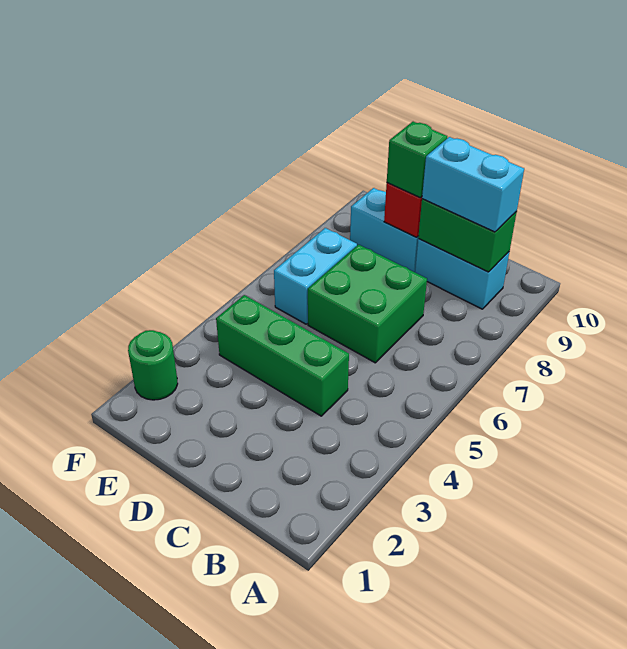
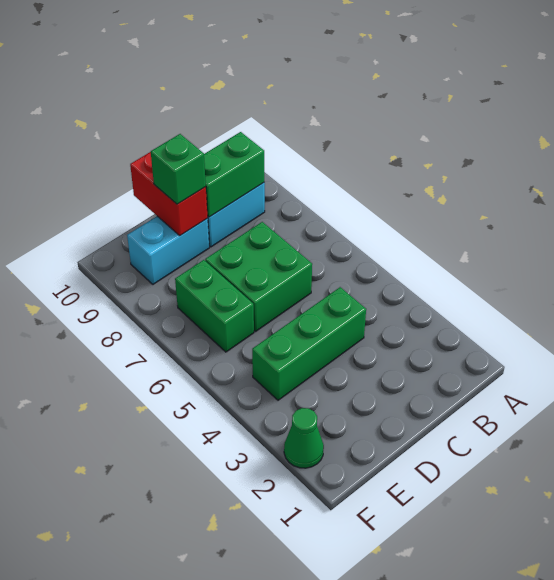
cyan 1x2 brick [422,137,524,232] -> none
cyan 1x2 brick [274,228,357,324] -> green 1x2 brick [175,260,254,352]
green 1x1 round brick [128,330,178,400] -> green 1x1 cone [284,408,324,468]

